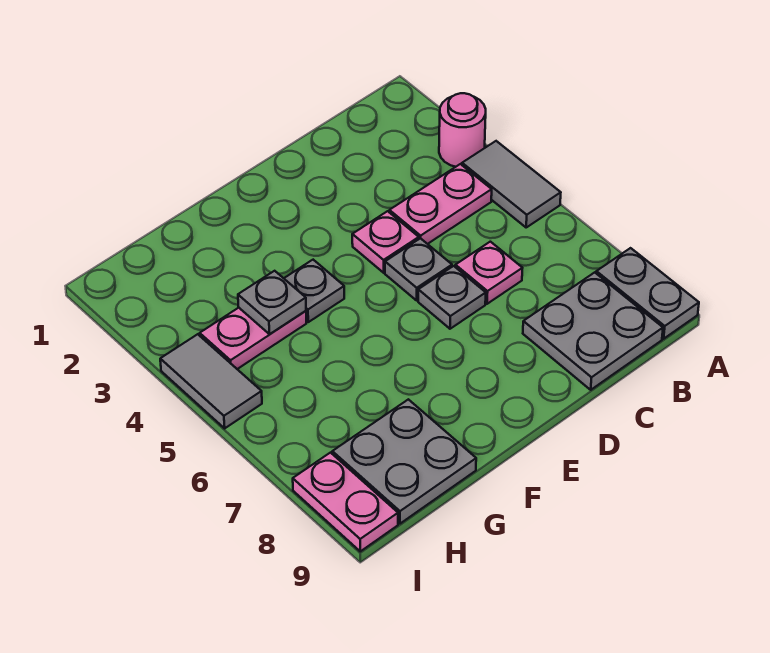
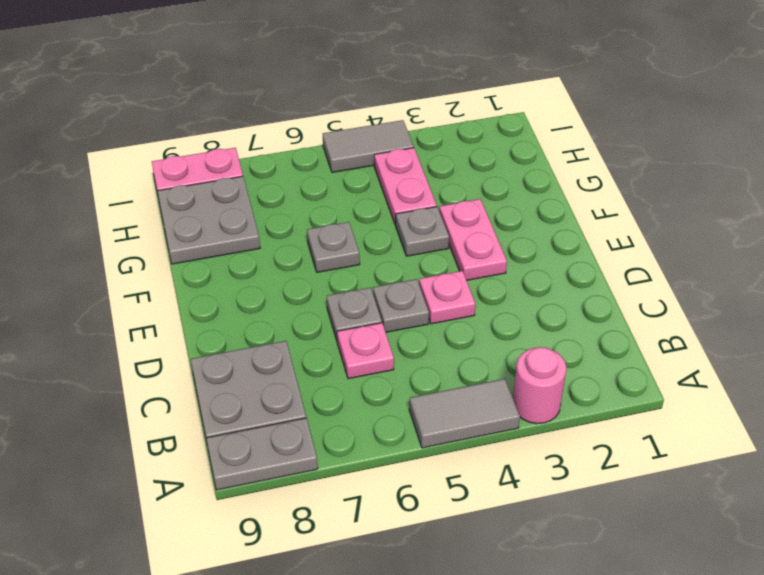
pink 1x2 plate [389,164,492,244] -> pink 1x2 plate moved to [439,199,507,280]
grey 1x1 plate [238,271,306,334] -> grey 1x1 plate moved to [307,222,360,272]

